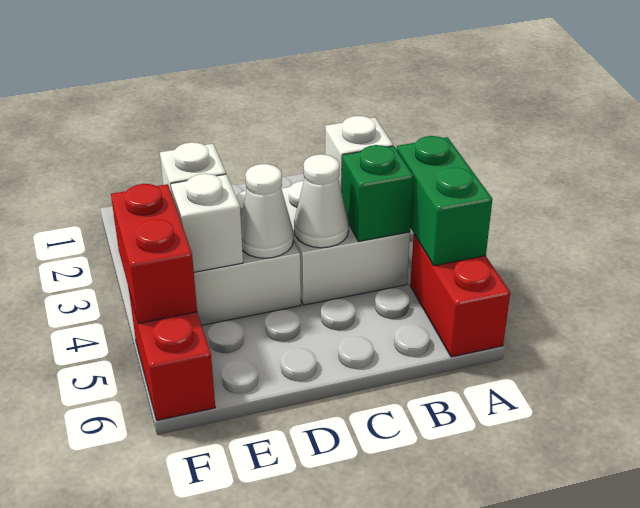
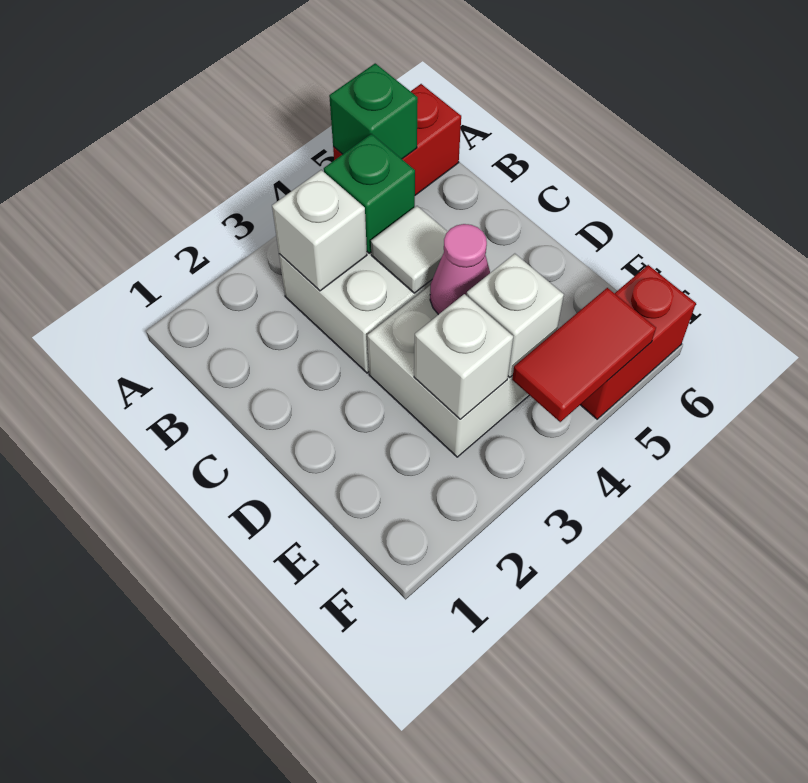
green 1x2 brick [397,136,492,266] -> green 1x1 brick [329,63,418,159]
white 1x1 cone [294,154,349,248] -> white 1x1 tile [371,206,447,293]
white 1x1 cone [241,164,294,258] -> pink 1x1 cone [430,224,490,315]
red 1x2 brick [111,184,197,323] -> red 1x2 tile [512,288,656,422]

